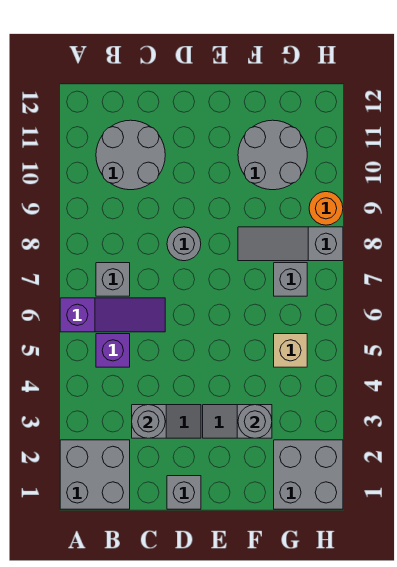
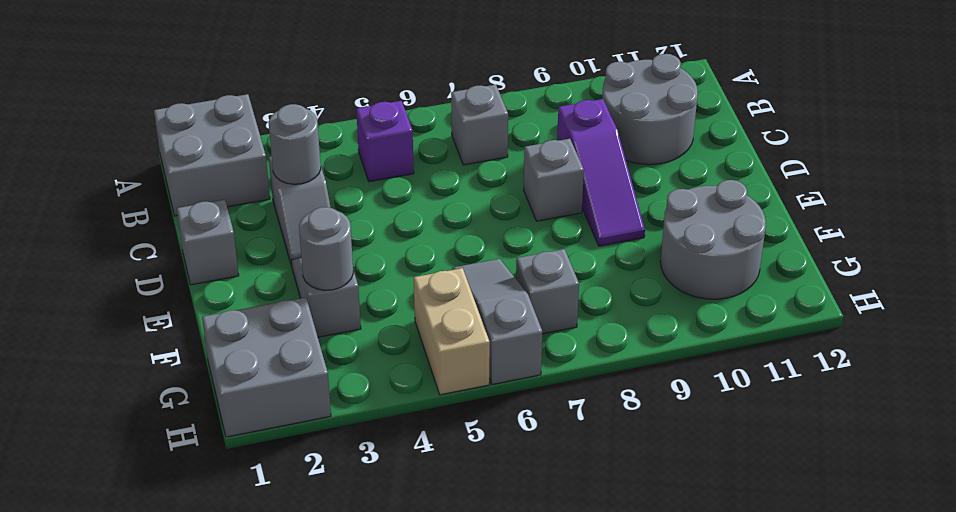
purple 1x3 slope [60,298,165,332] -> purple 1x3 slope moved to [557,99,645,246]
grey 1x1 round brick [167,227,201,261] -> grey 1x1 brick [524,139,584,221]
grey 1x3 slope [238,227,343,261] -> grey 1x3 slope moved to [453,259,542,385]
tan 1x1 brick [274,334,307,367] -> tan 1x2 brick [414,268,490,395]
orange 1x1 round brick [309,192,343,225] -> none

